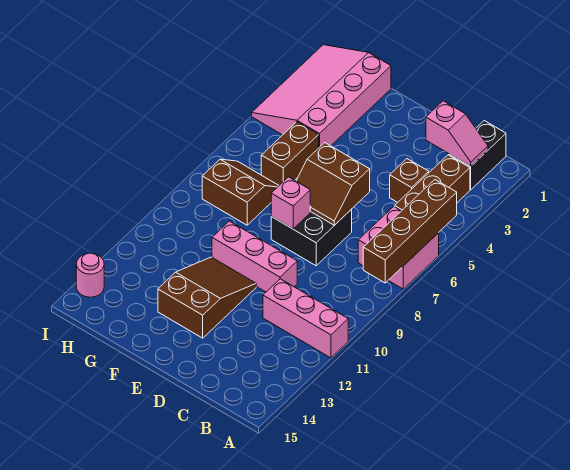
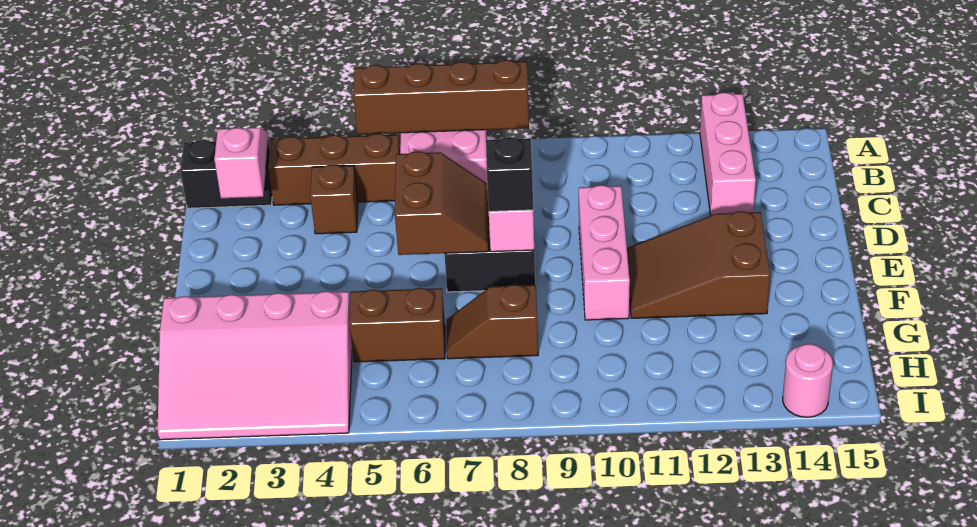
pink 1x3 brick [263,279,348,358] -> pink 1x3 brick moved to [700,92,756,216]
none -> black 1x1 brick [486,137,533,211]
brown 2x2 slope [202,159,279,225] -> brown 1x2 slope [447,285,538,359]

